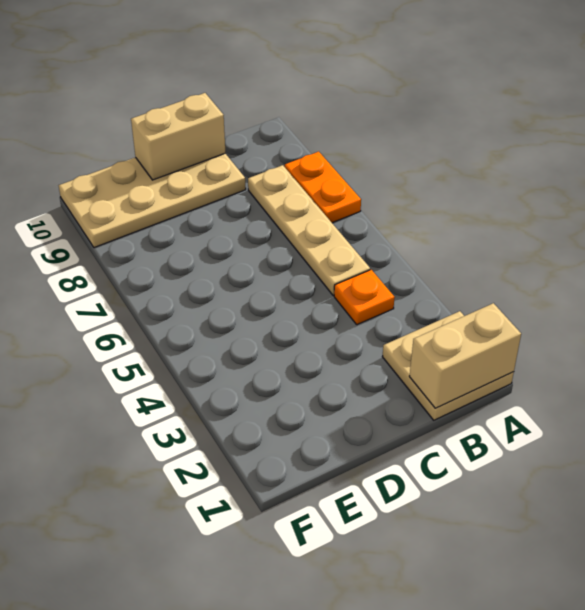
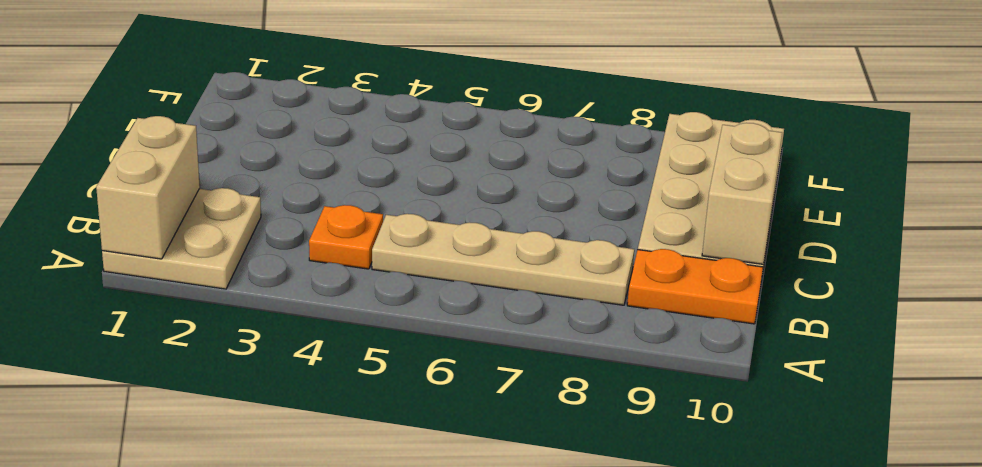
orange 1x2 plate [285,152,361,223] -> orange 1x2 plate moved to [627,249,763,324]

